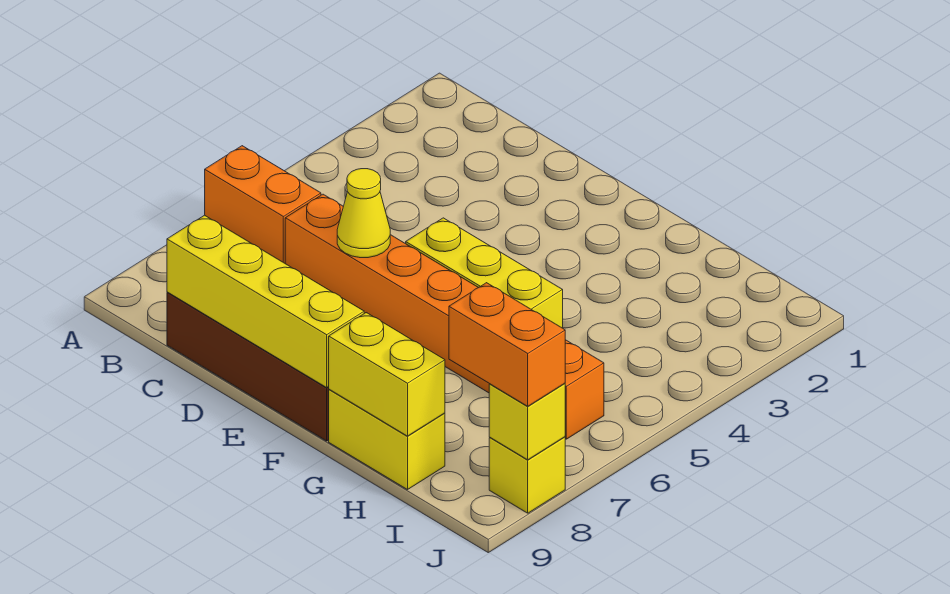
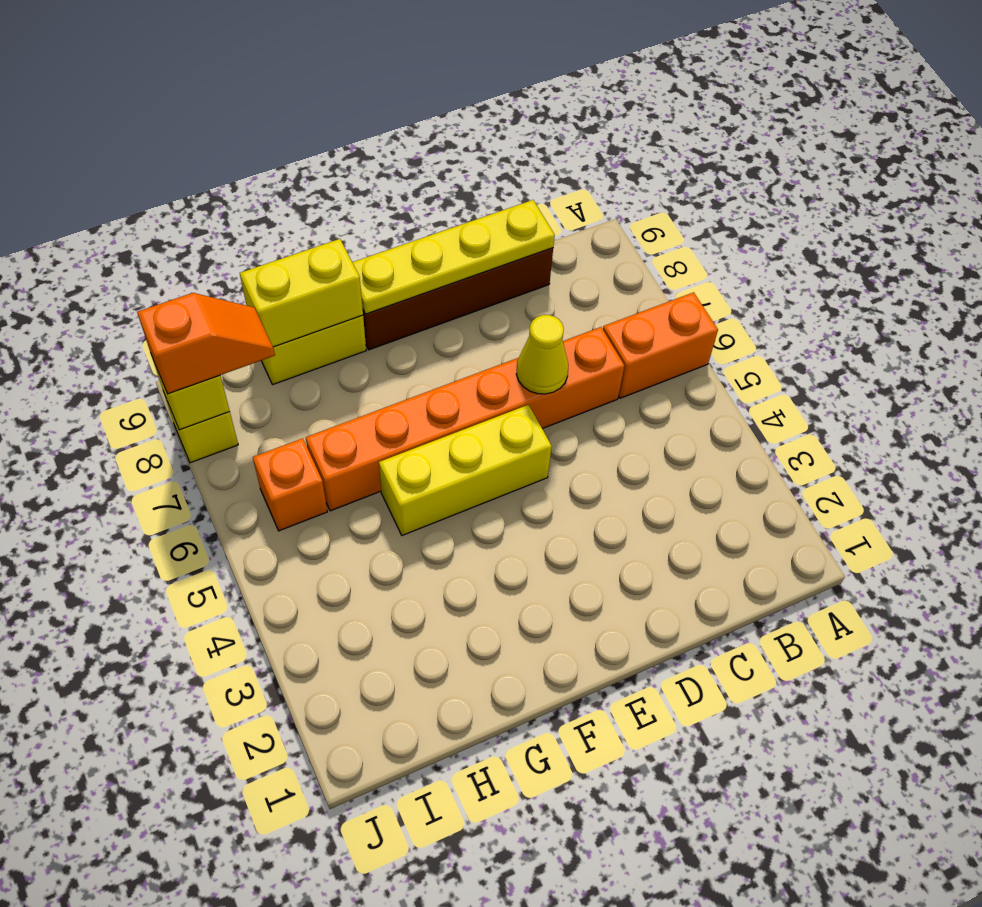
yellow 1x4 brick [167,215,364,387] -> yellow 1x4 plate [352,200,555,314]
orange 1x2 brick [449,283,565,406] -> orange 1x2 slope [137,293,275,394]

